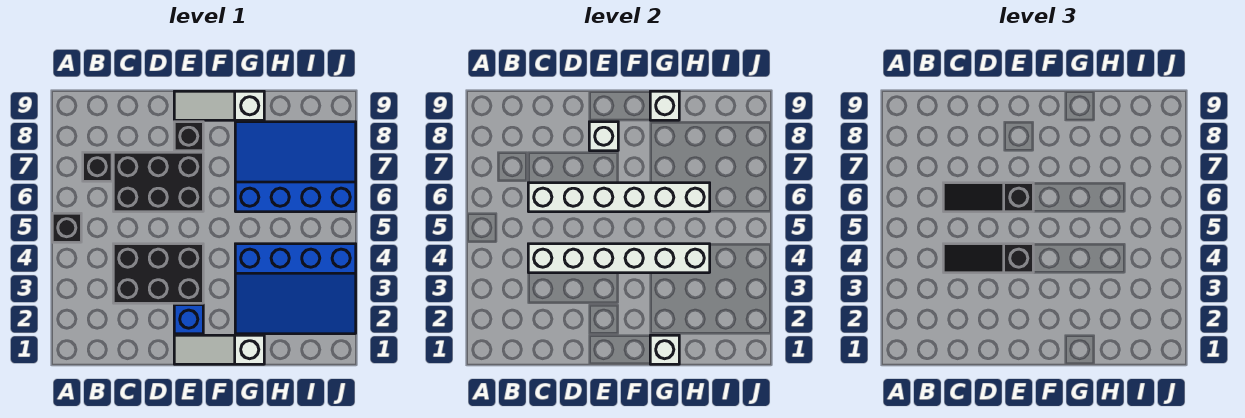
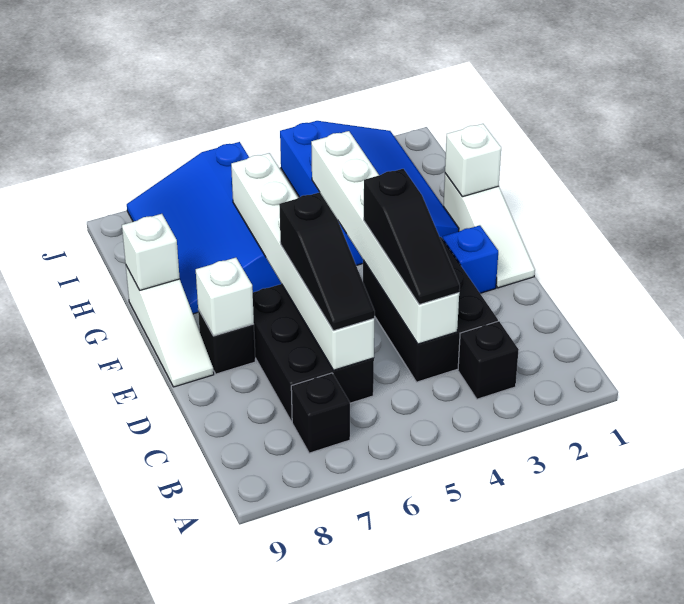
black 1x1 brick [52,213,81,242] -> black 1x1 brick moved to [458,321,519,399]

